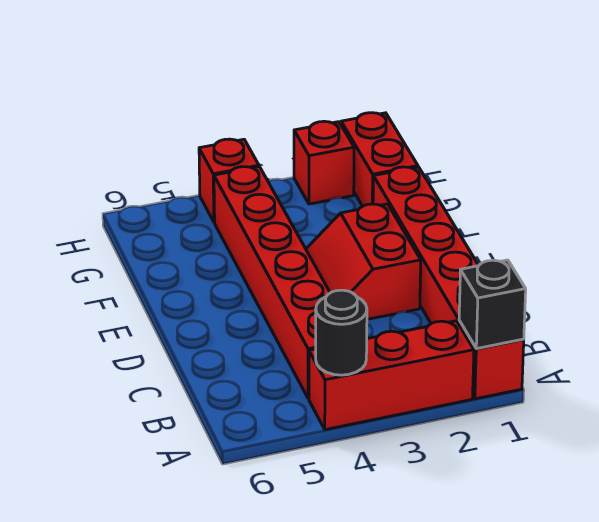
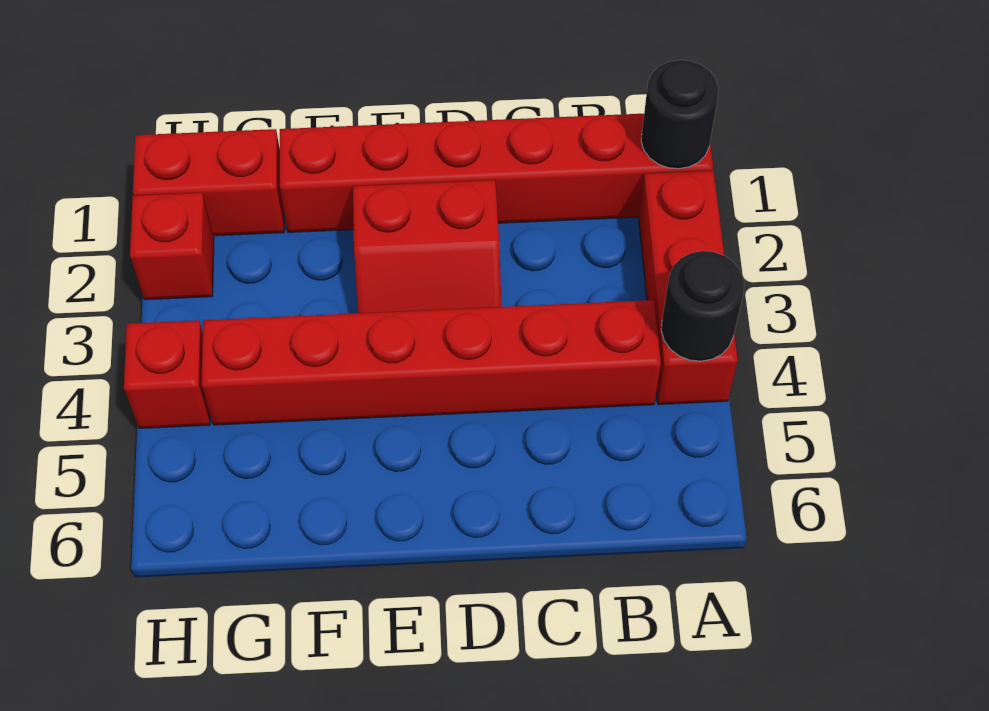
black 1x1 brick [459,260,526,349] -> black 1x1 round brick [641,60,719,169]

